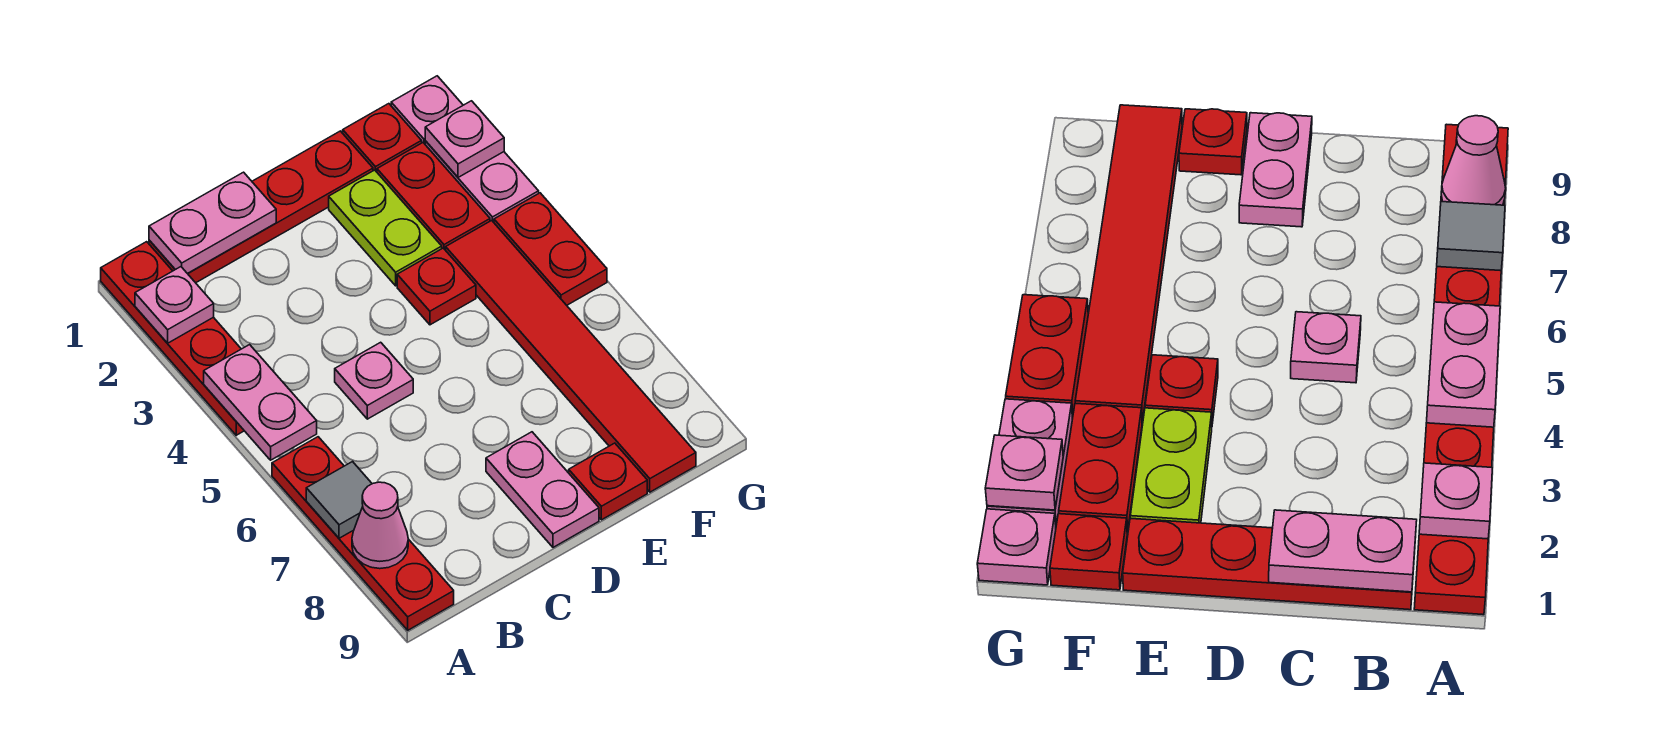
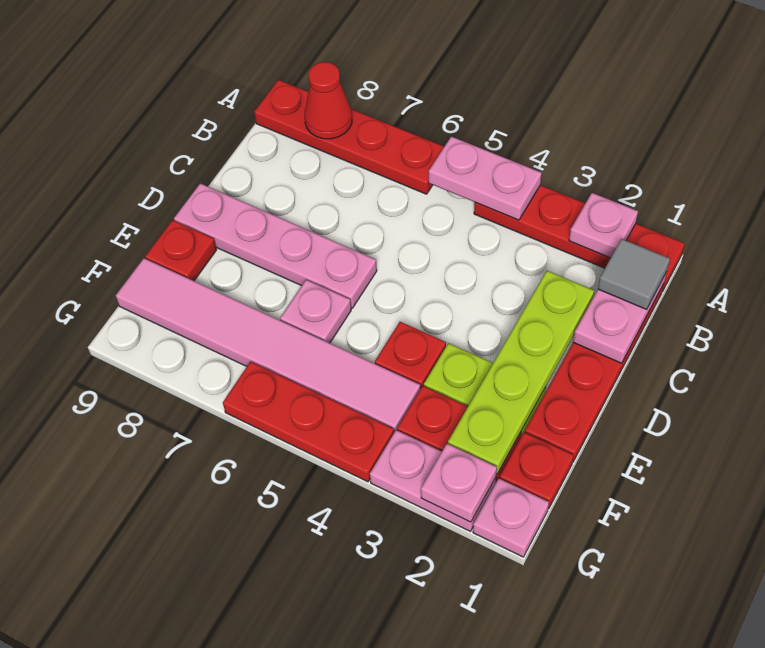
grey 1x1 tile [306,462,372,538] -> grey 1x1 tile moved to [598,239,670,309]
pink 1x1 cone [352,482,408,569] -> red 1x1 cone [305,62,352,139]
none -> lime 1x4 plate [448,271,594,474]
pink 1x1 plate [335,342,413,419] -> pink 1x1 plate moved to [280,280,351,343]
pink 1x2 plate [486,432,599,547] -> pink 1x4 plate [174,183,377,308]
red 1x6 tile [446,220,696,492] -> pink 1x6 tile [116,258,420,432]
red 1x2 plate [494,193,607,305] -> red 1x3 plate [223,362,394,482]

